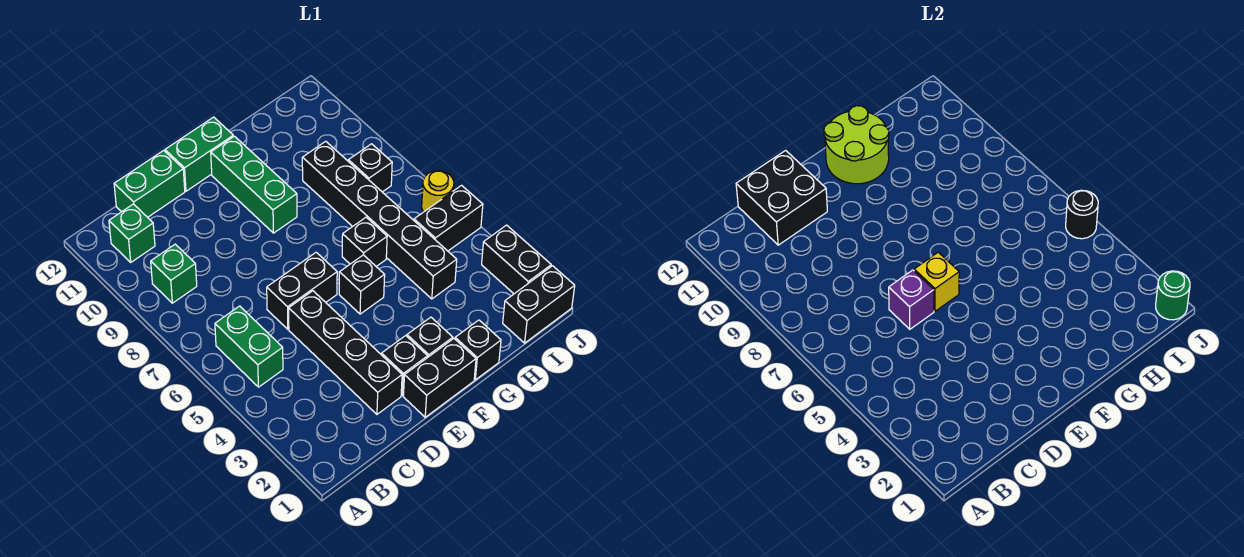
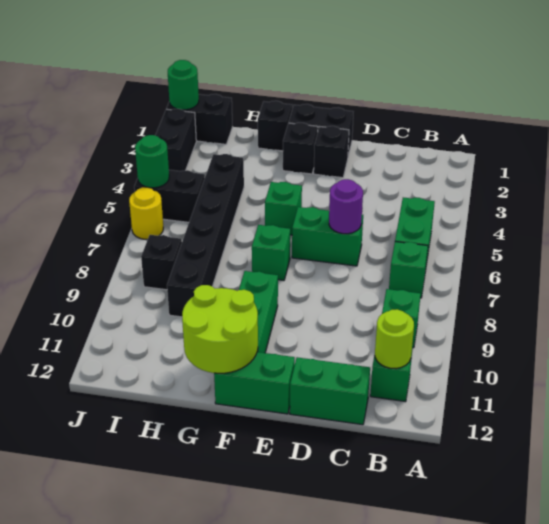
none -> green 1x1 brick [389,242,428,298]
none -> lime 1x1 round brick [375,309,414,369]
black 2x2 brick [736,150,827,245] -> none
black 1x4 brick [289,291,402,414] -> none
black 1x2 brick [267,252,337,329] -> green 1x2 brick [292,207,363,266]
purple 1x1 brick [889,270,934,329] -> purple 1x1 round brick [329,179,363,234]
yellow 1x1 brick [914,252,959,311] -> none
black 1x1 brick [339,255,385,314] -> green 1x1 brick [265,182,302,235]
none -> green 1x1 brick [252,225,290,280]
black 1x1 brick [342,217,387,266] -> none
black 1x1 round brick [1066,190,1098,239] -> green 1x1 round brick [135,135,169,188]

